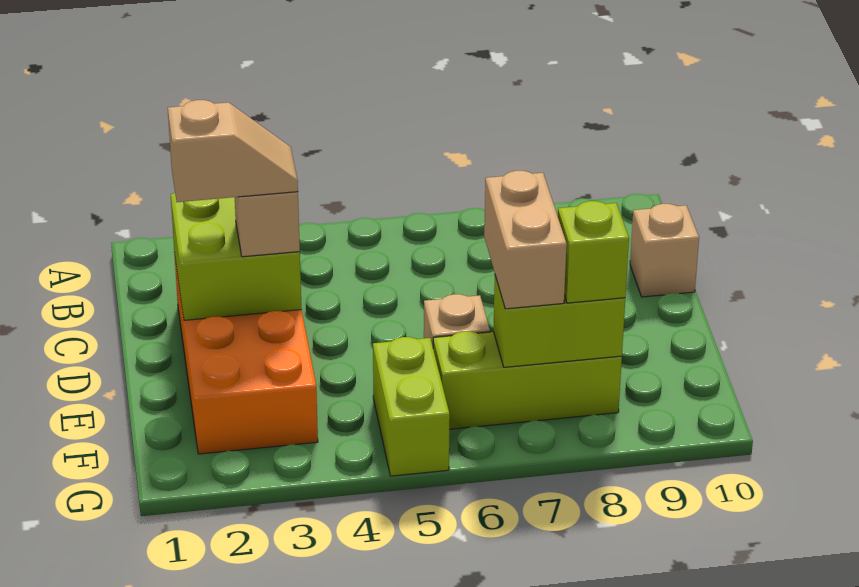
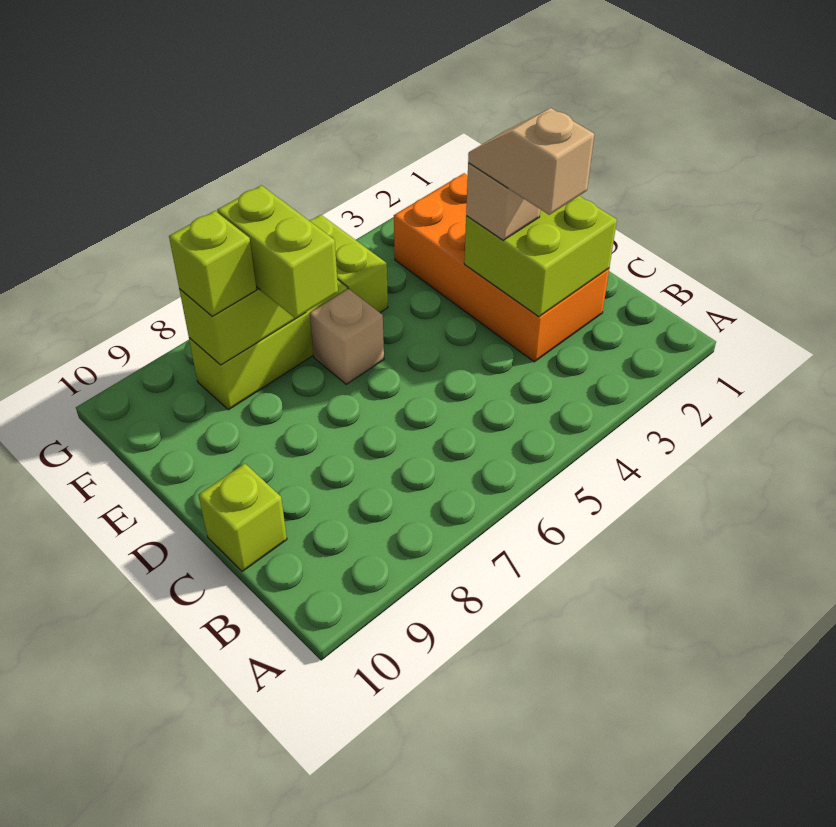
tan 1x1 brick [630,204,699,297] -> lime 1x1 brick [198,464,287,572]
tan 1x2 slope [168,100,298,202] -> tan 1x2 slope turned to [468,108,594,215]
tan 1x2 brick [484,171,567,309] -> lime 1x2 brick [217,185,338,318]

